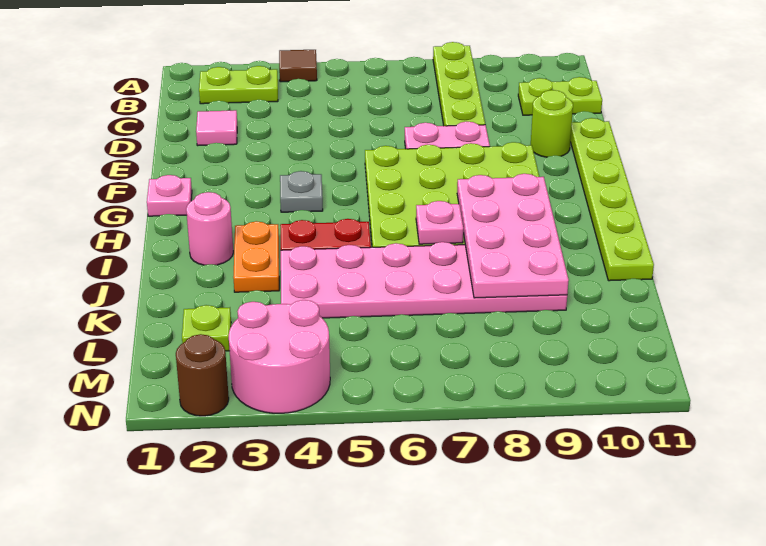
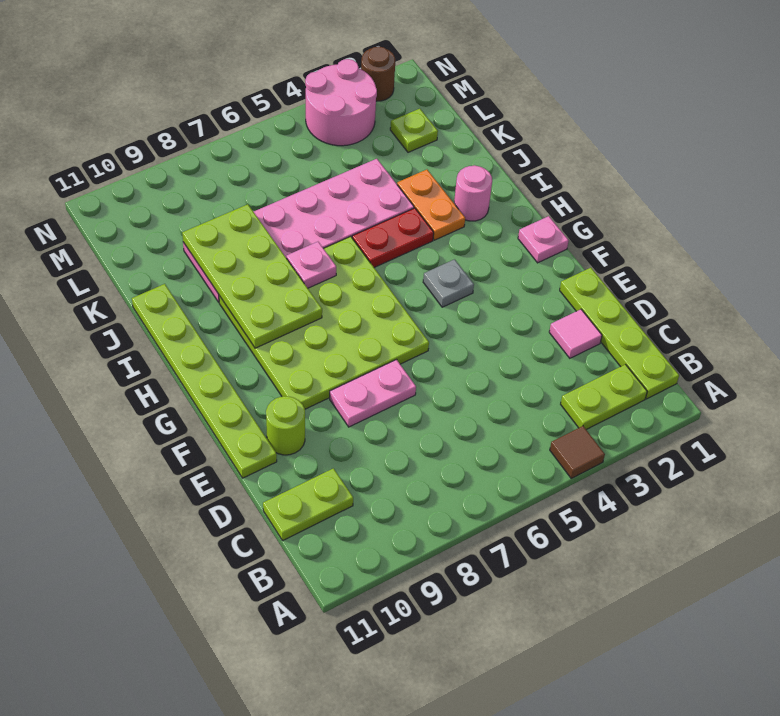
lime 1x4 plate [433,42,485,126] -> lime 1x4 plate moved to [560,268,679,399]
pink 2x4 plate [457,174,569,298] -> lime 2x4 plate [182,204,322,348]

